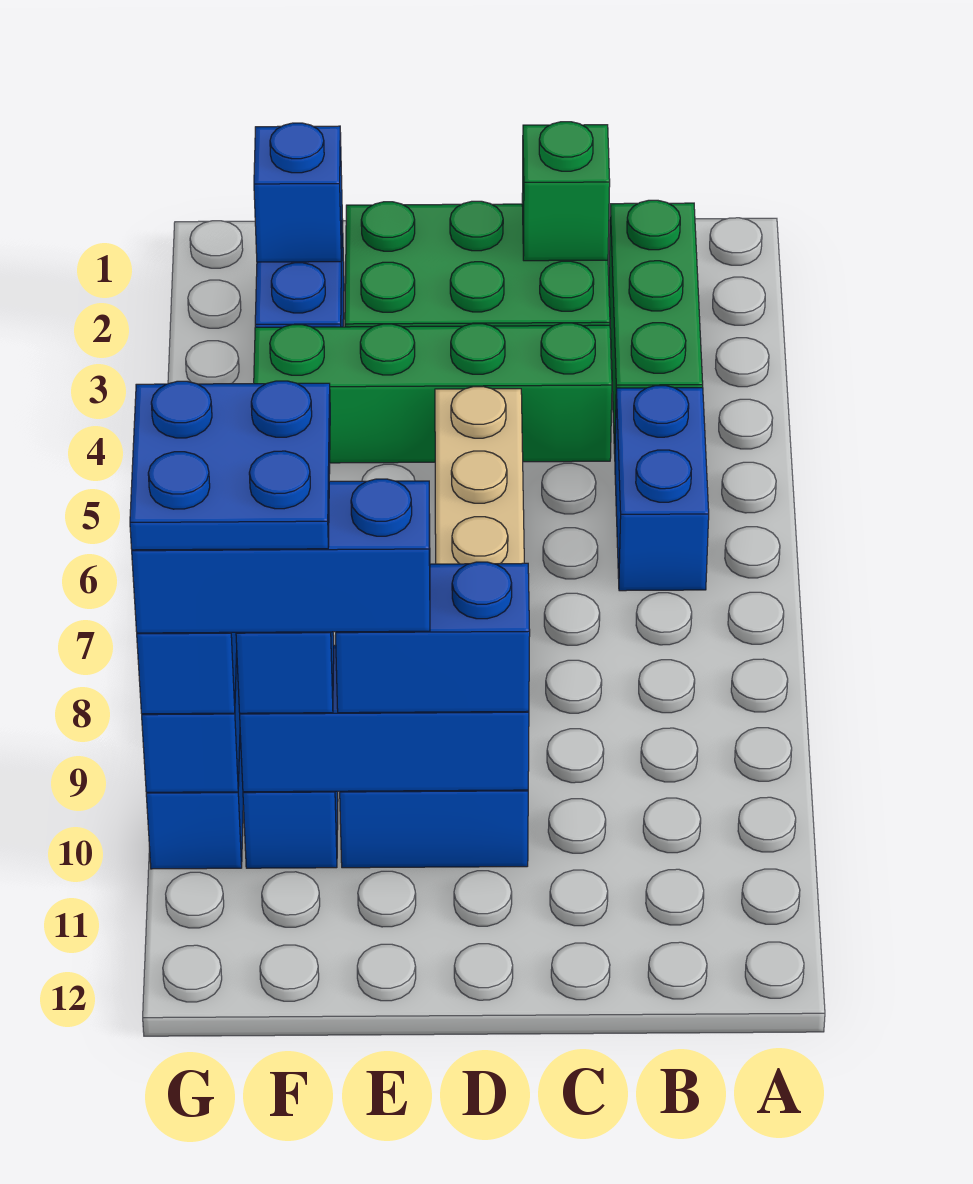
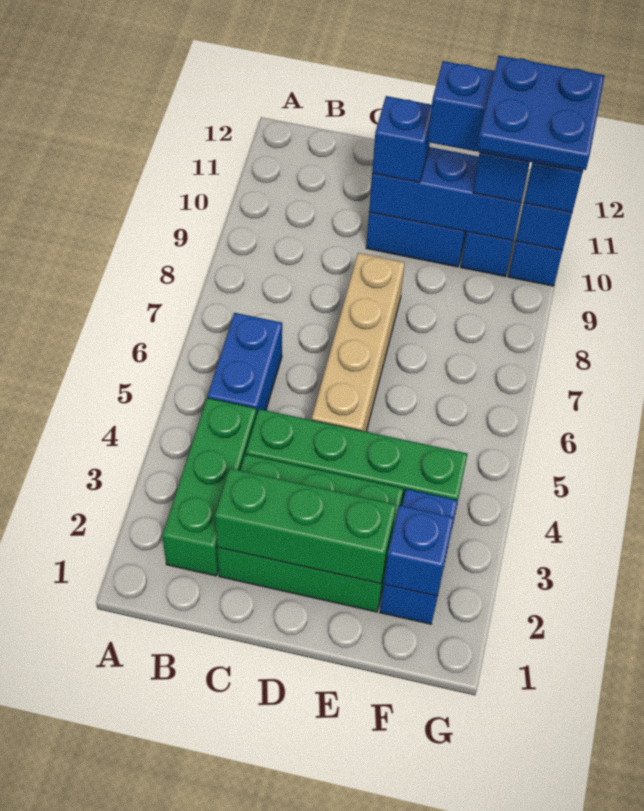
green 1x1 brick [522,122,610,261] -> green 1x3 brick [215,468,396,584]
blue 1x2 brick [336,562,530,713] -> blue 1x1 brick [372,96,432,183]

